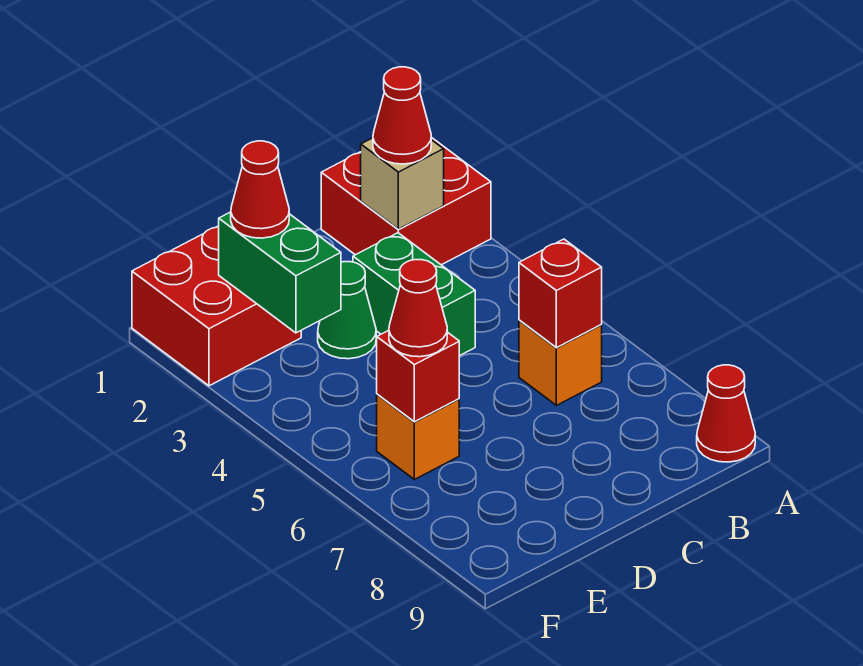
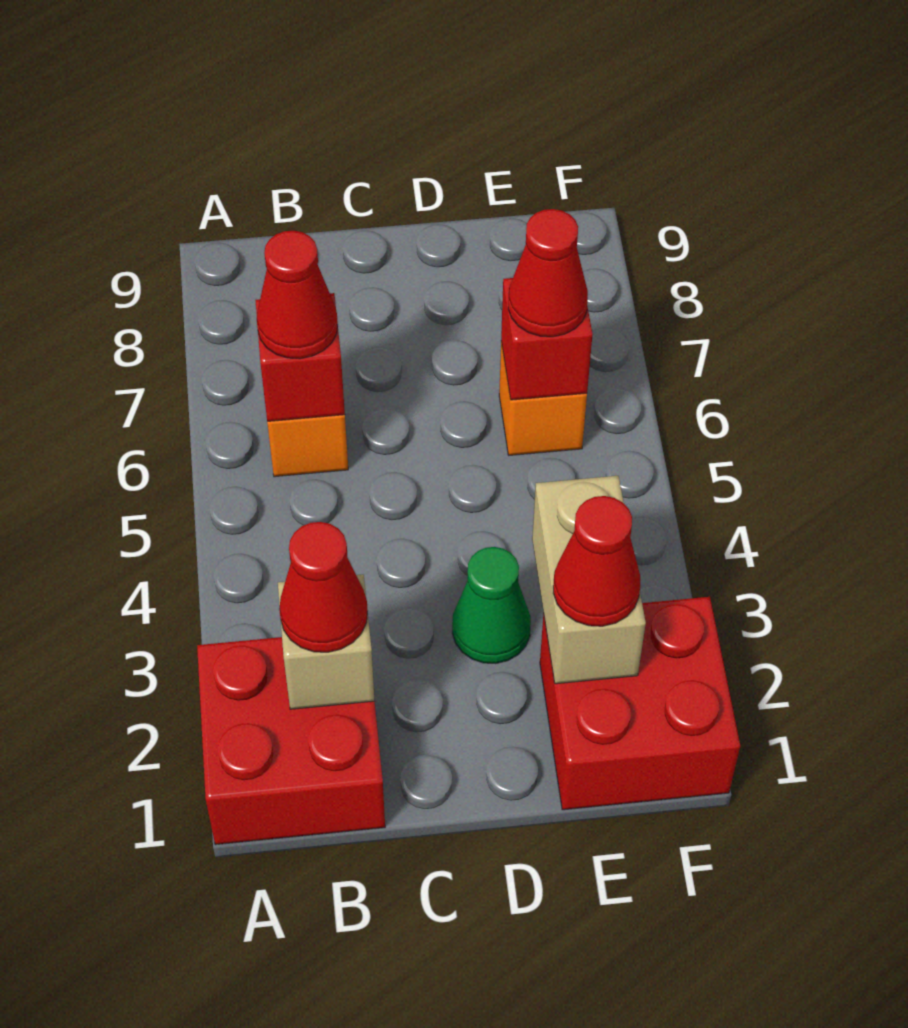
red 1x1 cone [697,365,755,462] -> red 1x1 cone moved to [257,231,338,359]
green 1x2 brick [353,233,475,356] -> none
green 1x2 brick [219,212,341,333] -> tan 1x2 brick [532,476,646,684]

